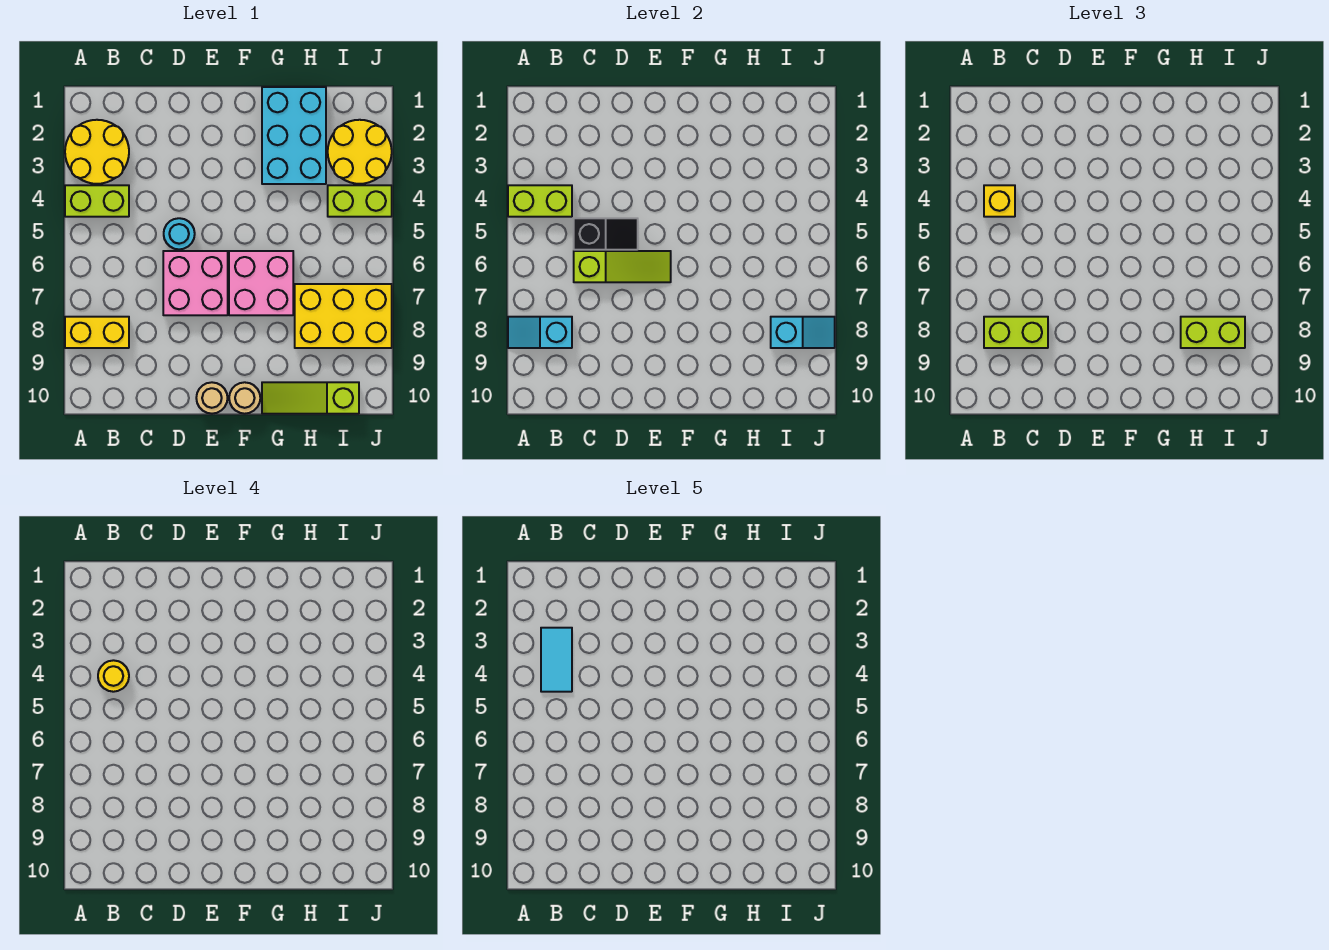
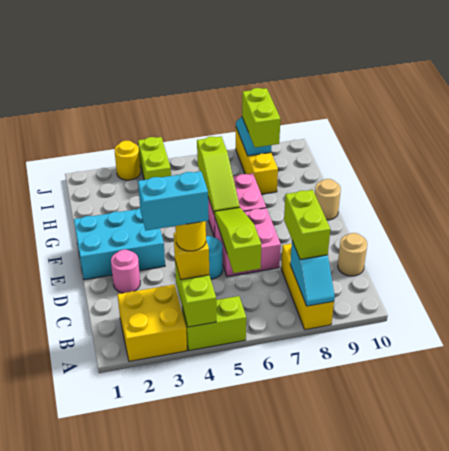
yellow 2x2 round brick [65,120,129,184] -> yellow 2x2 brick [117,285,187,361]
lime 1x2 brick [65,185,129,217] -> lime 1x2 brick turned to [182,296,246,351]
yellow 1x2 brick [65,317,129,348] -> yellow 1x3 brick [281,244,334,330]
cyan 1x2 tile [541,628,572,692] -> cyan 1x2 brick [138,171,209,230]
black 1x2 slope [574,218,638,250] -> none
none -> pink 1x1 round brick [111,250,140,293]
tan 1x1 round brick [196,382,228,414] -> tan 1x1 round brick moved to [338,233,367,276]
cyan 2x3 brick [262,87,326,184] -> cyan 2x3 brick moved to [74,208,165,280]
lime 1x3 slope [262,382,359,414] -> lime 1x3 slope moved to [197,136,240,215]
yellow 2x3 brick [295,284,392,348] -> yellow 1x3 brick [236,128,278,194]
yellow 2x2 round brick [328,120,392,184] -> yellow 1x1 round brick [115,141,140,180]

